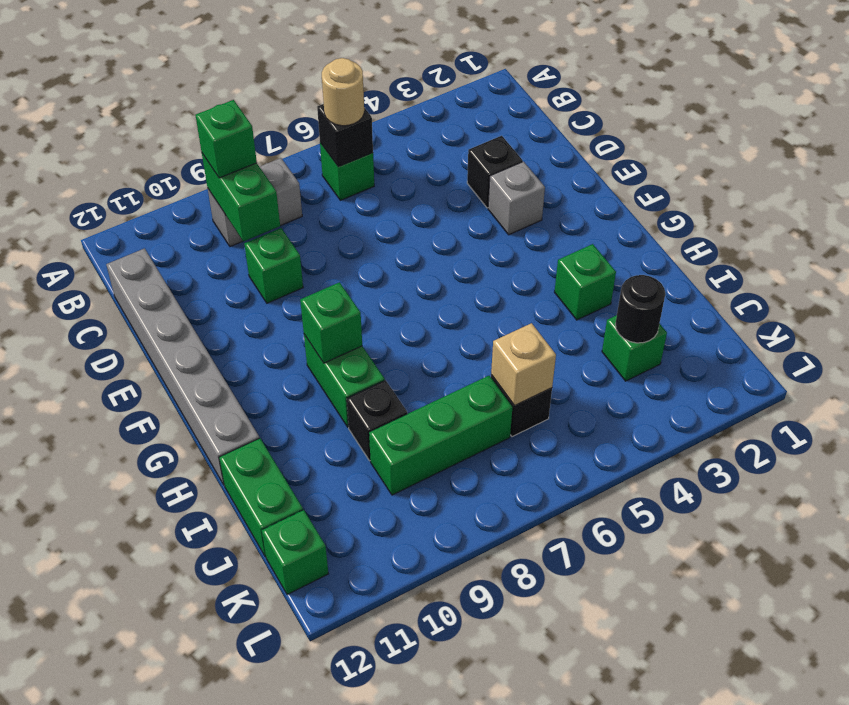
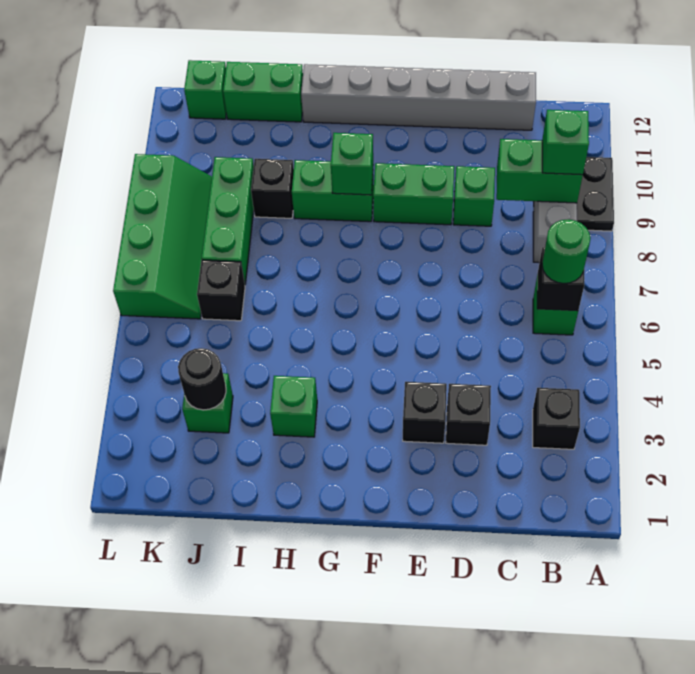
none -> black 1x2 plate [577,157,614,231]
none -> black 1x1 brick [533,388,580,449]
tan 1x1 round brick [322,58,364,126] -> green 1x1 round brick [542,219,590,284]
grey 1x1 brick [488,162,545,235] -> black 1x1 brick [403,382,447,443]
none -> green 1x2 brick [373,163,454,225]
tan 1x1 brick [491,323,556,405] -> none
none -> green 2x4 slope [113,154,212,319]

